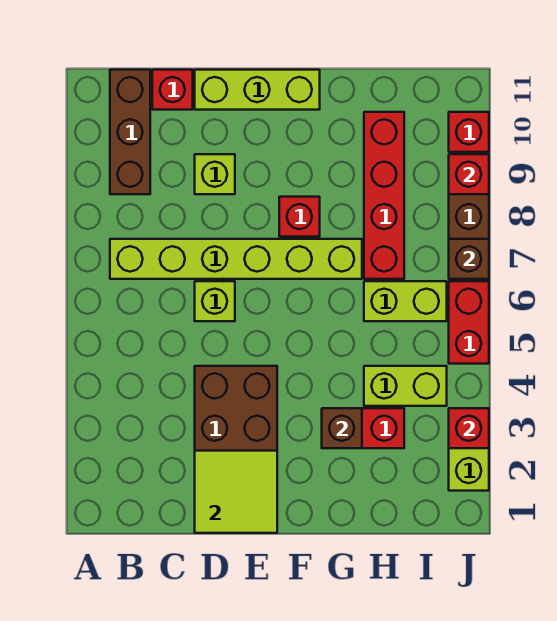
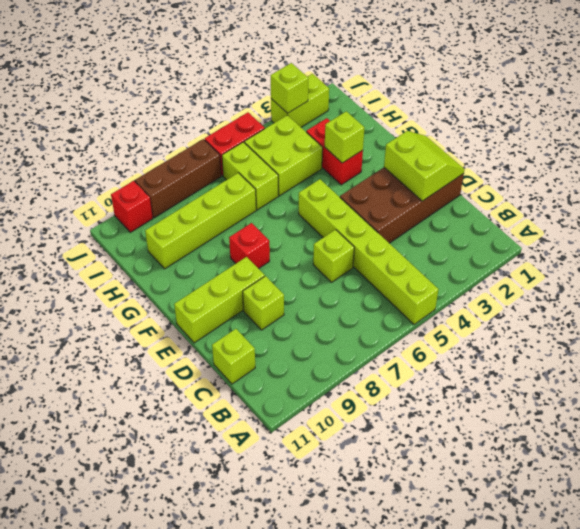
lime 1x6 brick [110,239,362,279] -> lime 1x6 brick moved to [299,179,438,325]
brown 1x3 brick [110,70,150,194] -> none
red 1x1 brick [152,70,193,110] -> lime 1x1 brick [212,329,255,384]
lime 2x2 tile [195,451,277,533] -> lime 2x2 slope [384,131,465,201]
lime 1x3 brick [195,70,320,110] -> lime 1x3 brick turned to [174,257,265,343]
brown 1x1 brick [322,408,362,448] -> lime 1x1 brick [325,111,364,163]
lime 1x2 brick [364,366,447,406] -> lime 2x2 brick [244,115,323,196]
red 1x4 brick [364,112,404,279] -> lime 1x4 brick [145,173,256,269]
red 1x1 brick [449,408,489,448] -> lime 1x1 brick [270,63,308,113]
brown 1x1 brick [449,239,489,279] -> none
red 1x1 brick [449,154,489,194] -> none

